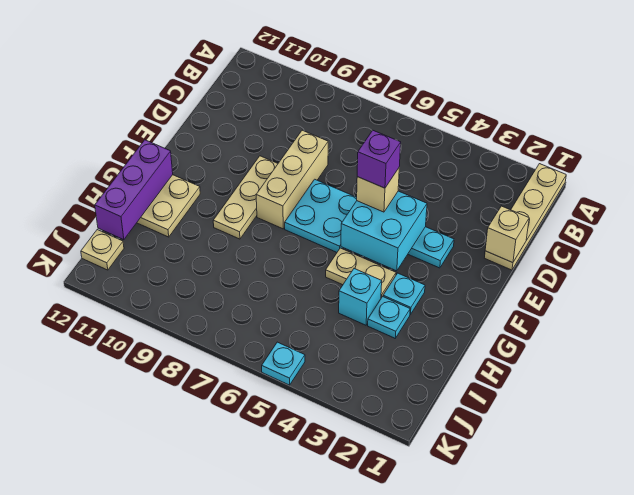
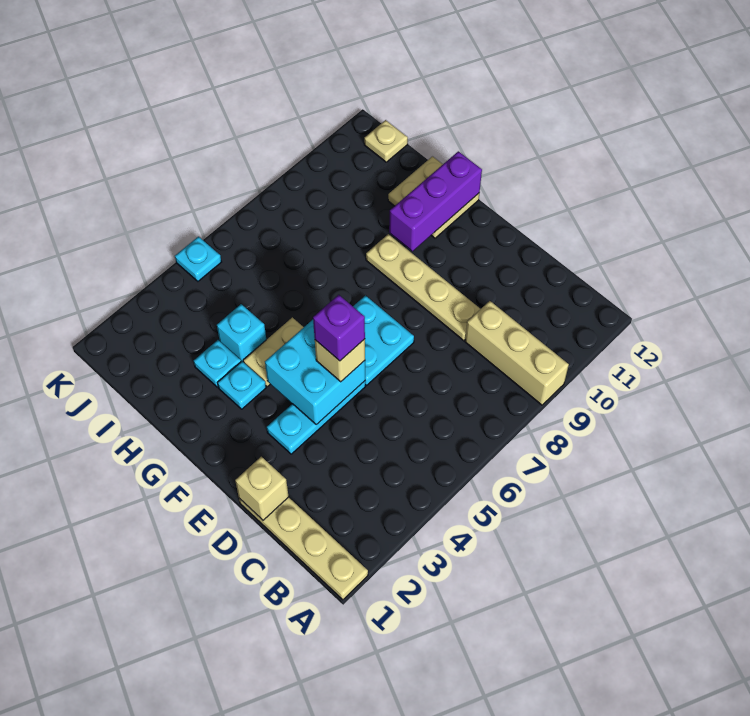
tan 1x3 brick [256,130,328,229] -> tan 1x3 brick moved to [465,301,569,405]
tan 1x3 plate [213,156,278,239] -> tan 1x4 plate [366,234,480,341]
purple 1x3 brick [95,140,173,240] -> purple 1x3 brick turned to [389,151,482,251]

